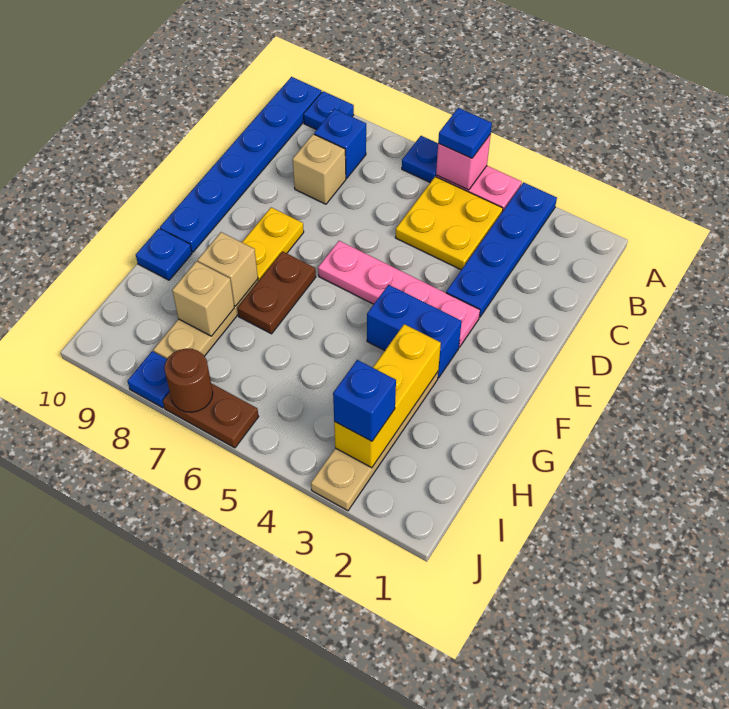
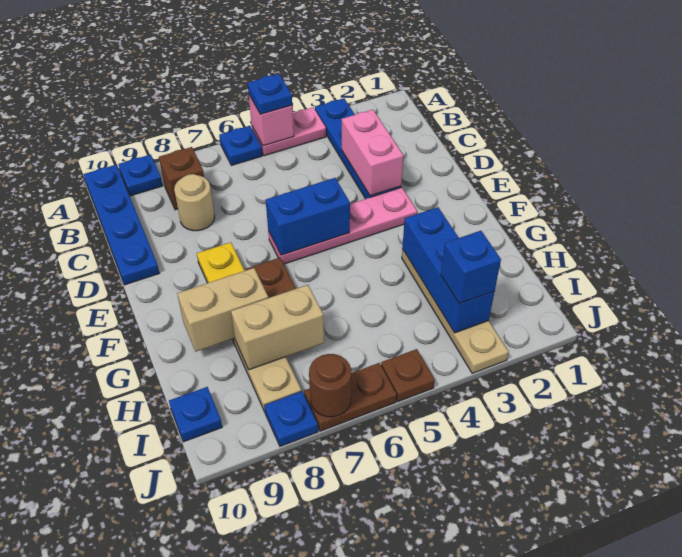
blue 1x6 plate [160,77,322,252] -> blue 1x4 plate [84,165,159,285]
yellow 2x2 plate [395,177,503,270] -> none
blue 1x1 brick [314,109,366,178] -> brown 1x1 brick [159,147,204,210]
none -> pink 1x2 brick [342,110,403,196]
tan 1x1 brick [293,134,346,204] -> tan 1x1 round brick [174,174,215,231]
blue 1x2 brick [367,285,462,378] -> blue 1x2 brick moved to [266,178,350,255]
yellow 1x3 brick [334,324,441,468] -> blue 1x3 brick [402,207,495,333]
tan 1x1 brick [198,232,258,306] -> tan 1x2 brick [177,268,268,351]
blue 1x1 plate [136,229,192,280] -> blue 1x1 plate moved to [169,387,222,442]
tan 1x1 brick [172,261,234,336] -> tan 1x2 brick [231,285,324,370]
none -> brown 1x1 plate [381,349,435,402]

